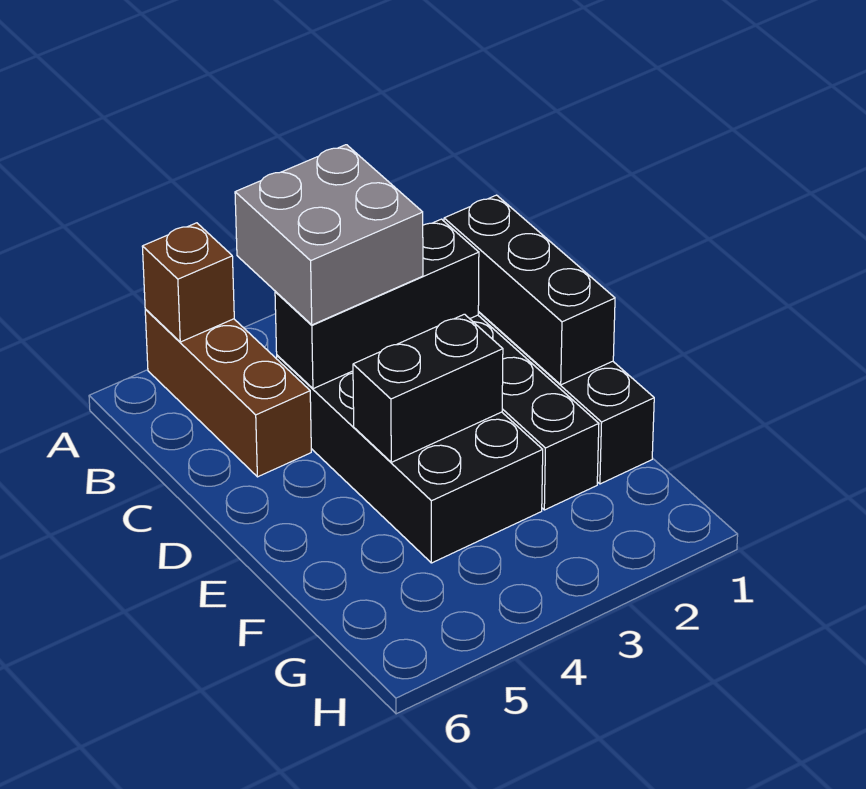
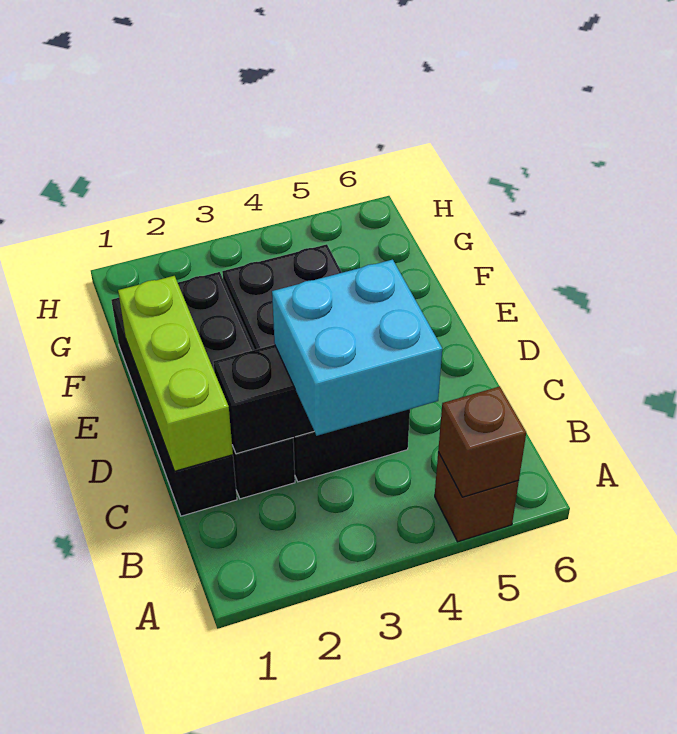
brown 1x3 brick [145,309,311,477] -> brown 1x1 brick [435,452,519,542]
grey 2x2 brick [235,145,423,325] -> cyan 2x2 brick [272,260,442,436]
black 1x3 brick [444,195,615,385] -> lime 1x3 brick [118,276,233,472]
black 1x2 brick [353,314,503,462] -> none

